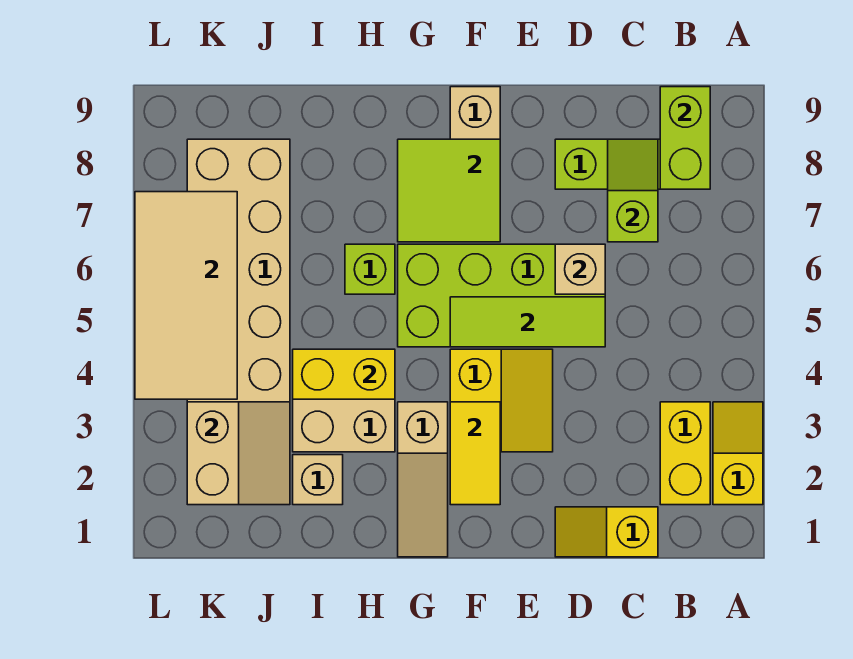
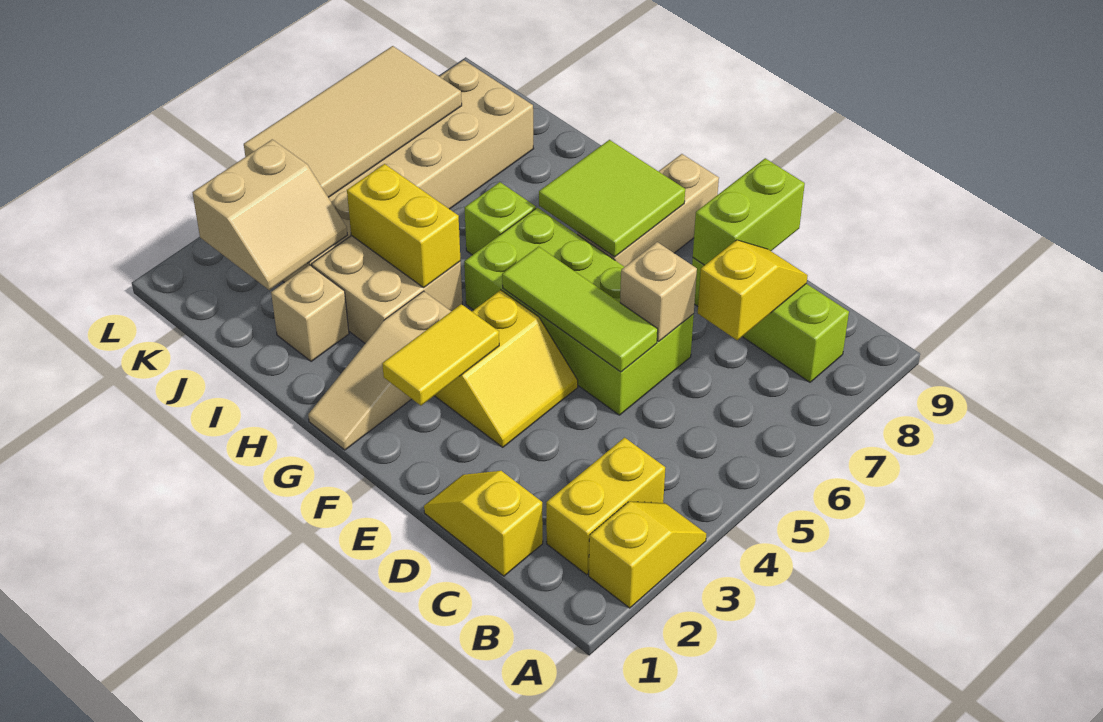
lime 1x2 brick [660,87,710,189] -> lime 1x2 brick moved to [693,158,805,265]
lime 1x2 slope [608,139,658,242] -> yellow 1x2 slope [698,240,808,340]

